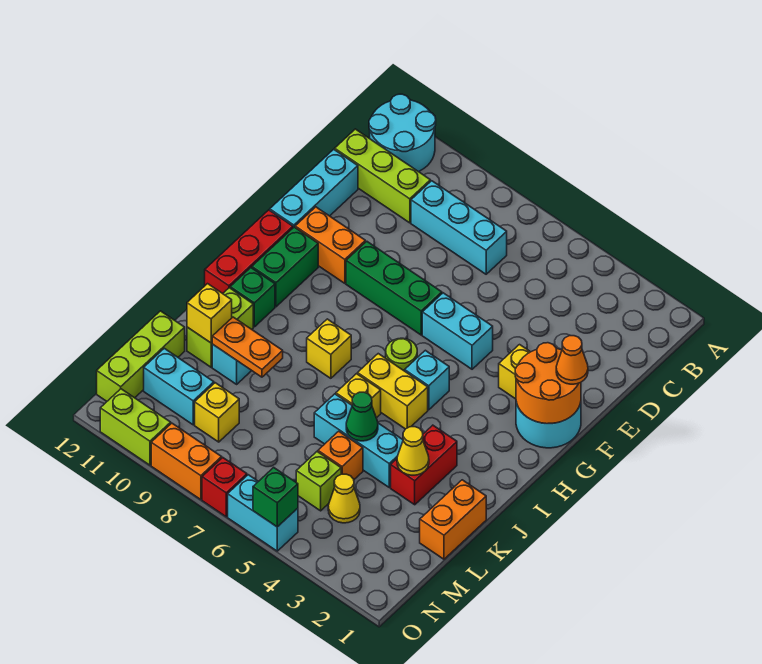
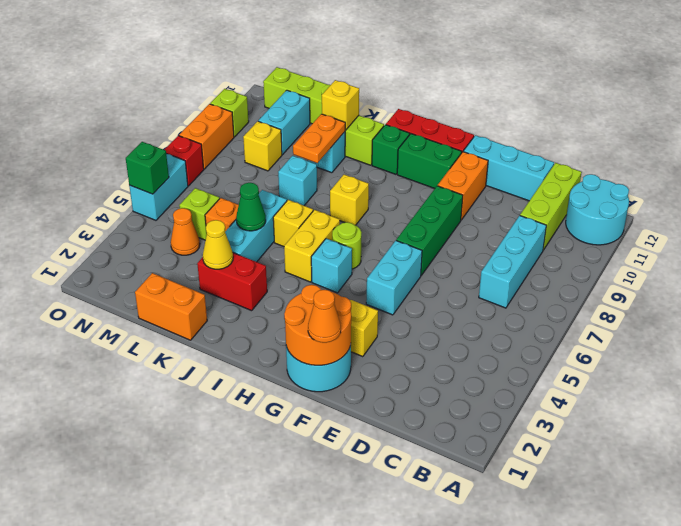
none -> cyan 1x1 brick [278,156,317,205]
yellow 1x1 cone [328,474,360,523] -> orange 1x1 cone [171,208,200,255]
lime 1x2 brick [100,389,171,465] -> lime 1x1 brick [210,89,249,137]

